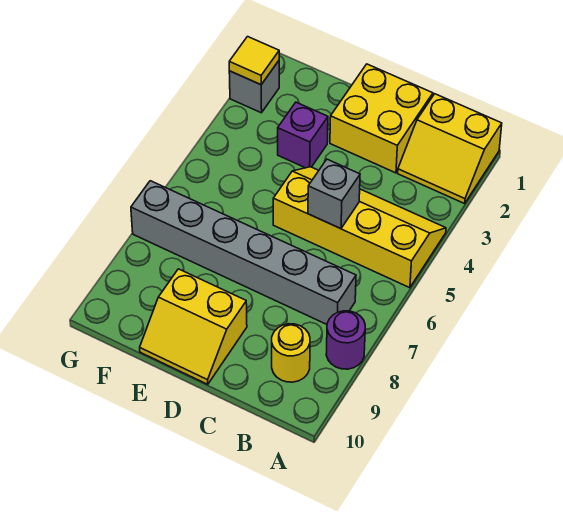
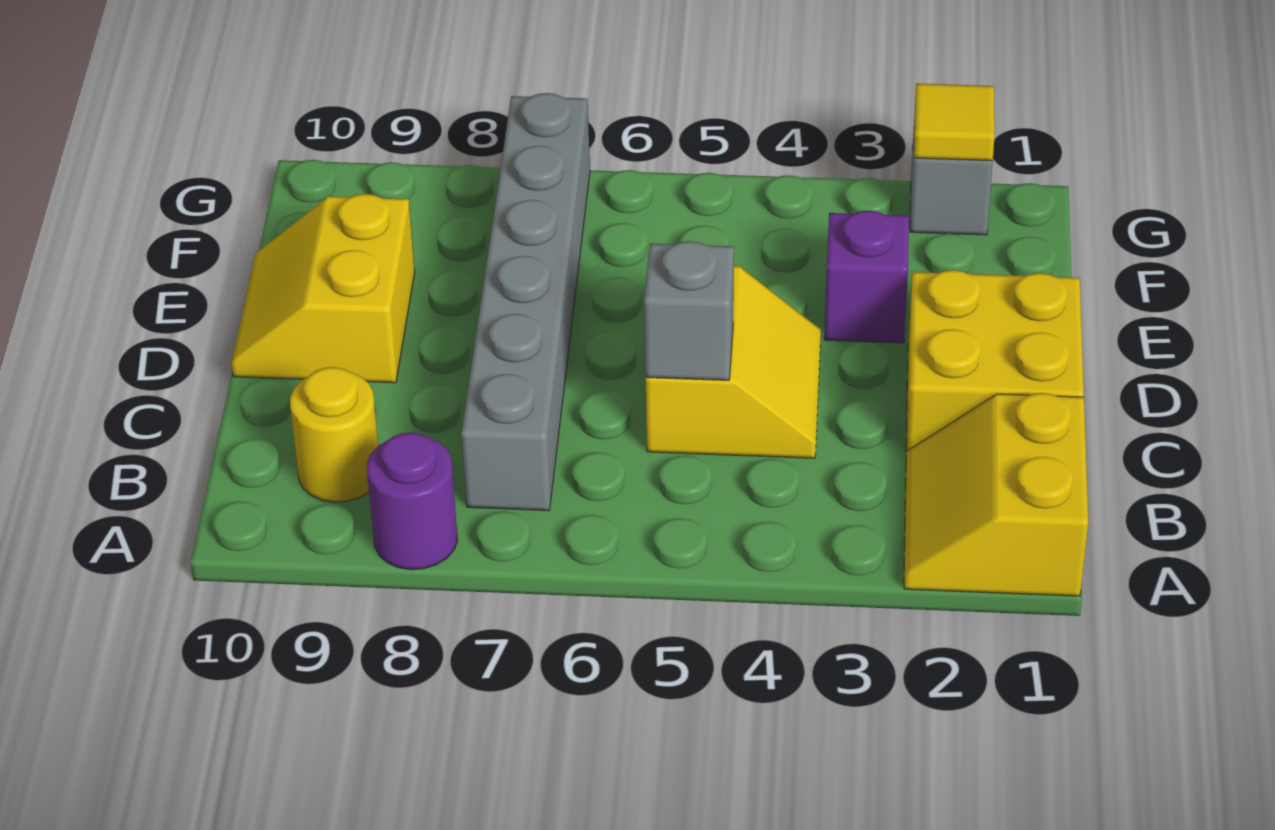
yellow 2x4 slope [273,167,446,288] -> yellow 2x2 slope [646,266,821,458]

